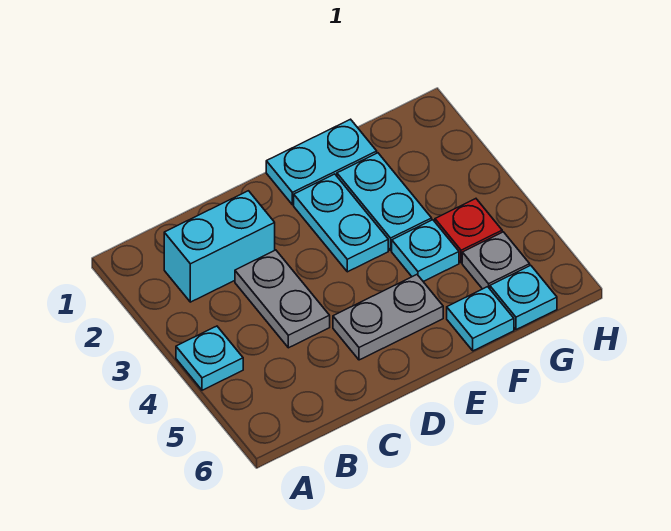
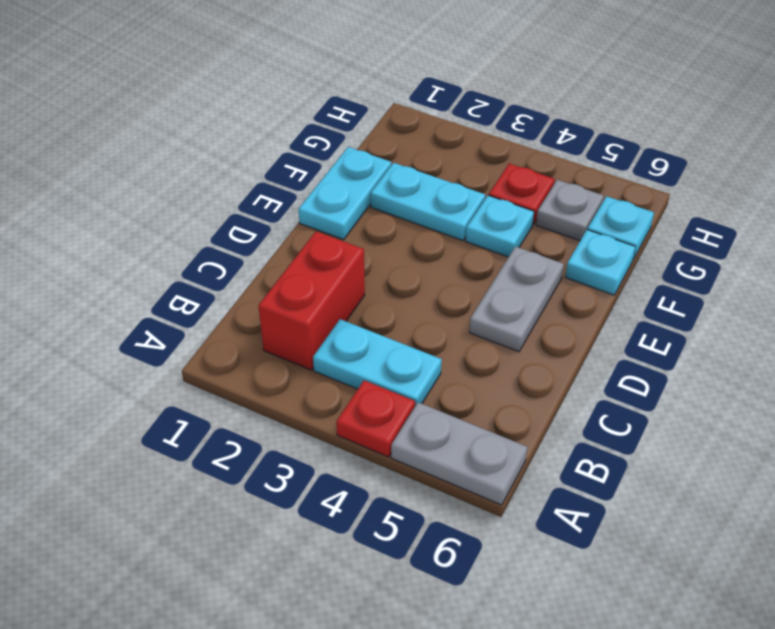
cyan 1x1 plate [176,326,243,390] -> red 1x1 plate [336,380,415,457]
cyan 1x2 brick [164,191,275,302] -> red 1x2 brick [259,231,365,370]
grey 1x2 plate [235,250,330,348] -> grey 1x2 plate moved to [391,402,527,505]
cyan 1x2 plate [294,174,388,272] -> cyan 1x2 plate moved to [313,319,442,406]

